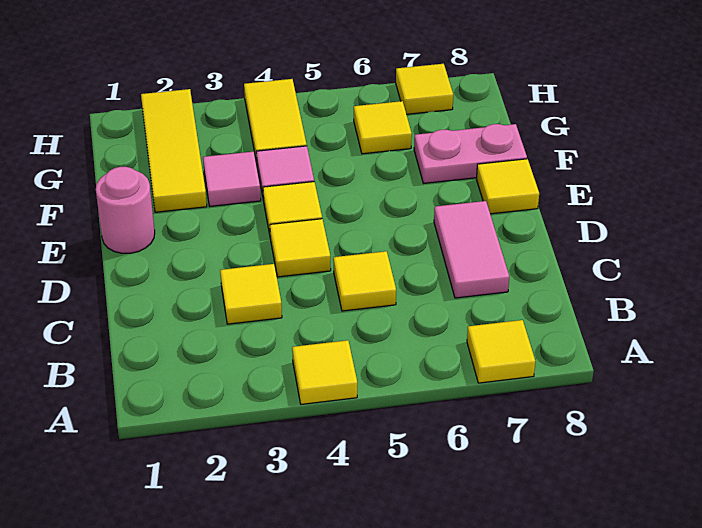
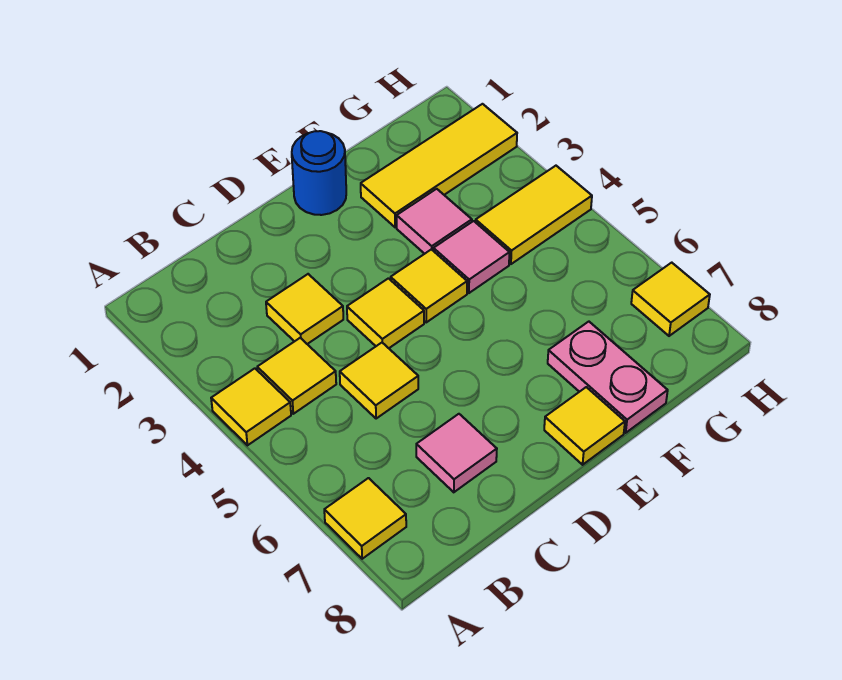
pink 1x2 tile [434,201,509,298] -> pink 1x1 tile [416,414,497,492]
pink 1x1 round brick [96,167,155,253] -> blue 1x1 round brick [292,131,346,215]
yellow 1x1 tile [354,101,412,154] -> yellow 1x1 tile moved to [257,338,336,414]

